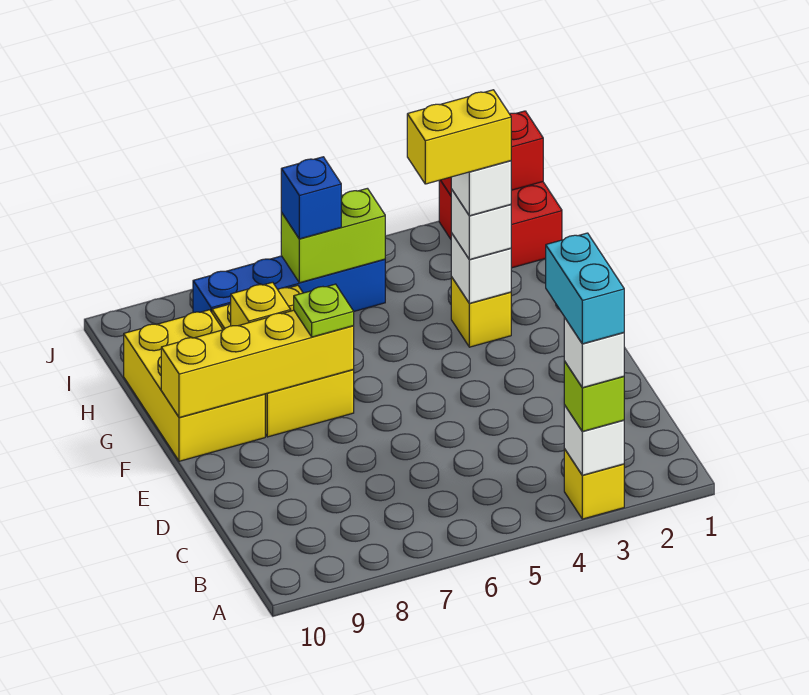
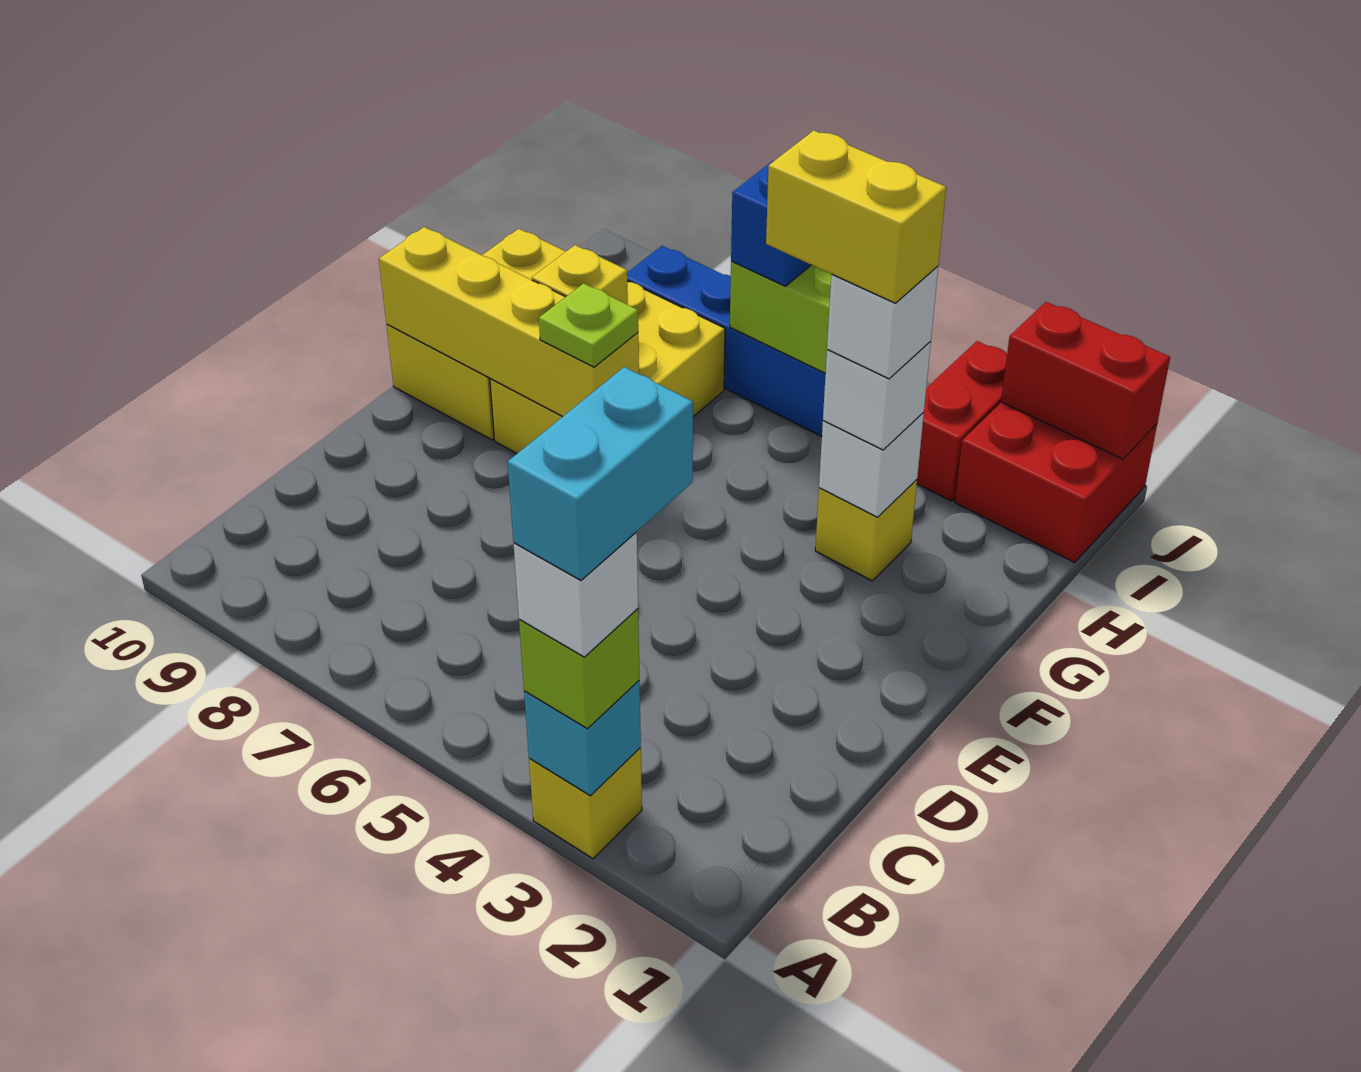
white 1x1 brick [564,405,624,475] -> cyan 1x1 brick [524,681,641,796]
none -> red 1x2 brick [917,341,1007,501]

